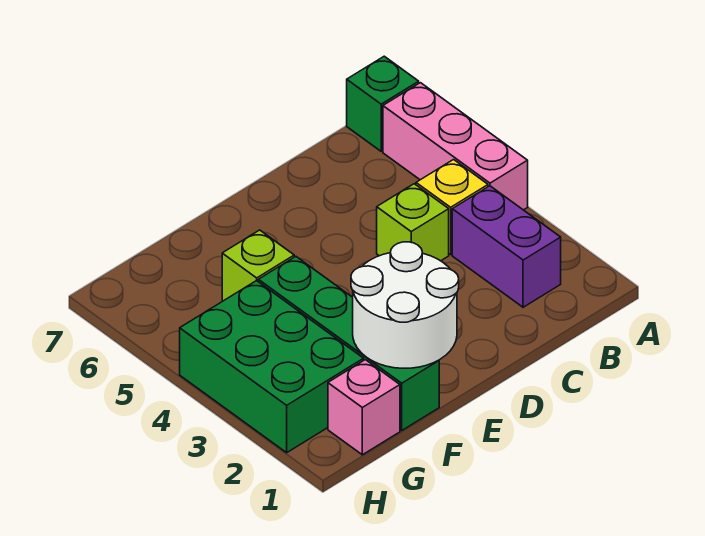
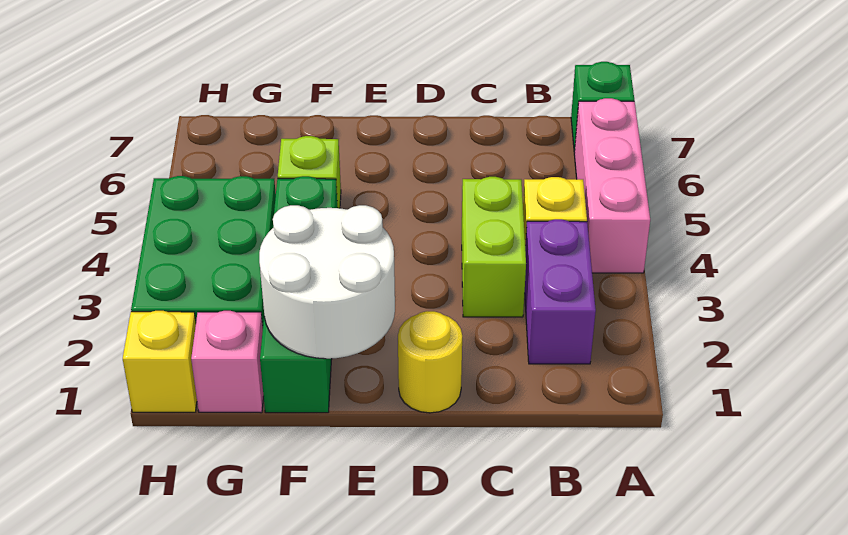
lime 1x1 brick [377,184,449,261] -> lime 1x2 brick [462,177,526,317]
none -> yellow 1x1 round brick [398,311,462,413]
none -> yellow 1x1 brick [123,311,197,412]

